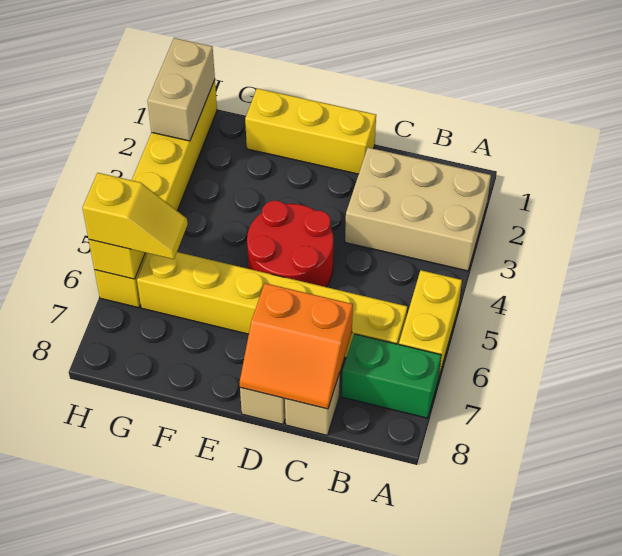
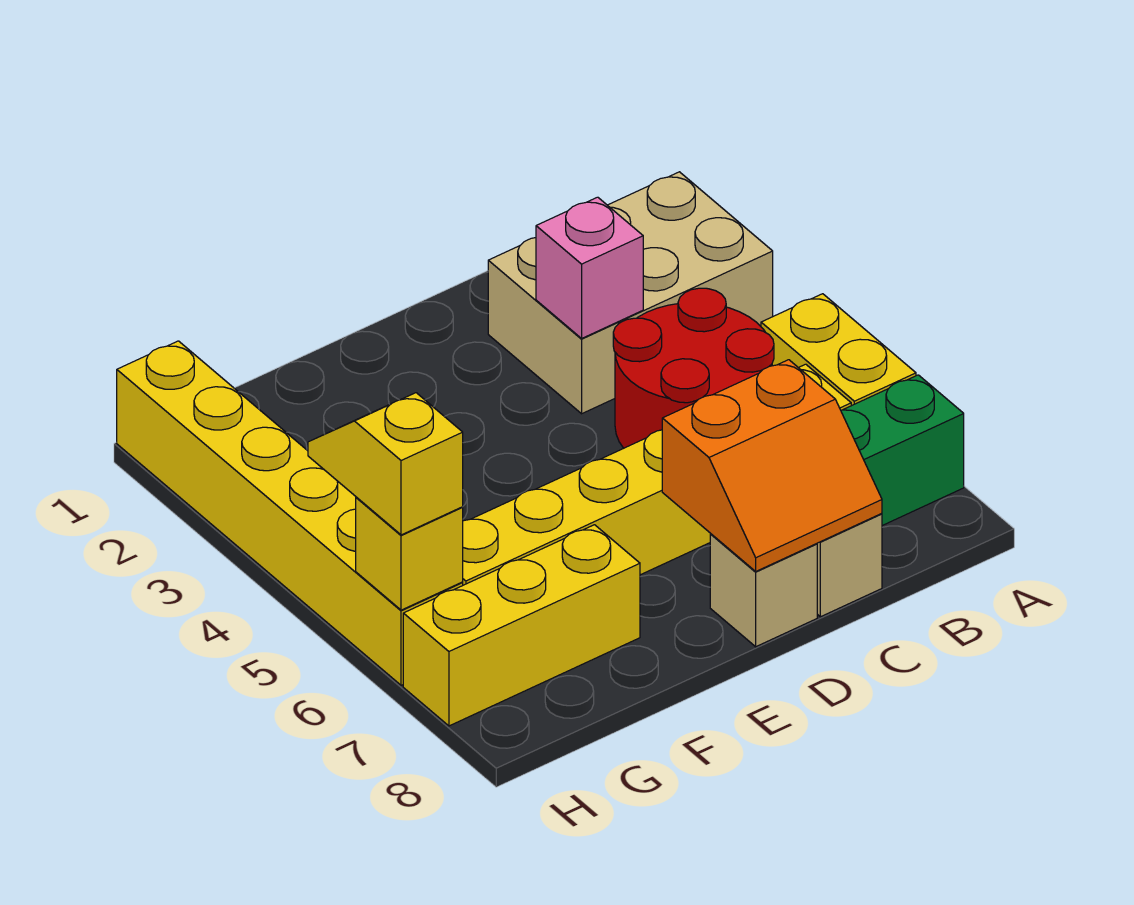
none -> pink 1x1 brick [536,197,643,338]
yellow 1x3 brick [245,88,376,174] -> yellow 1x3 brick moved to [403,525,640,726]
red 2x2 round brick [247,201,333,287] -> red 2x2 round brick moved to [613,288,774,448]
yellow 1x2 slope [83,173,188,259] -> yellow 1x2 slope turned to [308,393,463,535]
tan 1x2 brick [147,38,215,141] -> none

